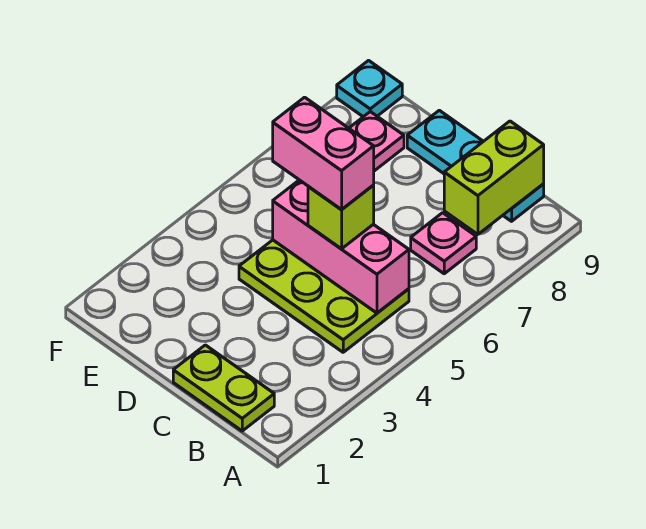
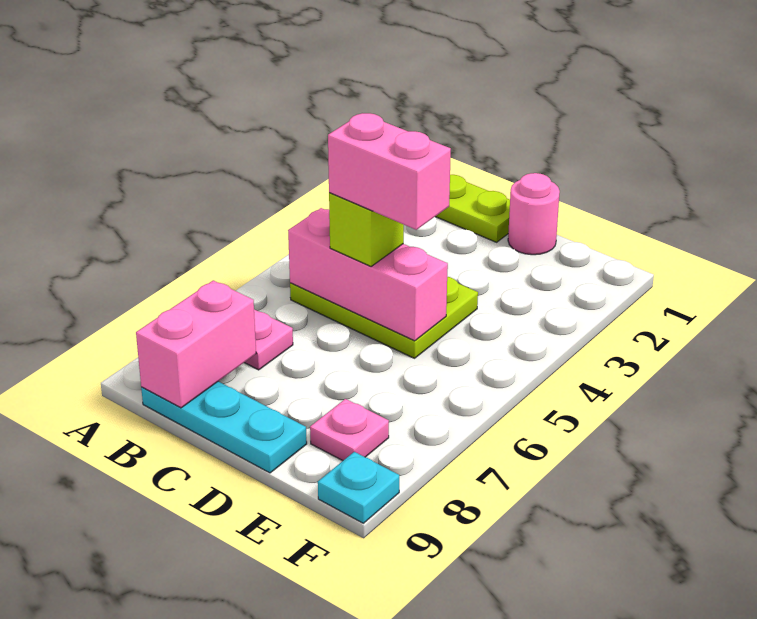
lime 1x2 brick [444,121,544,234] -> pink 1x2 brick [136,280,256,408]
none -> pink 1x1 round brick [508,173,560,255]

